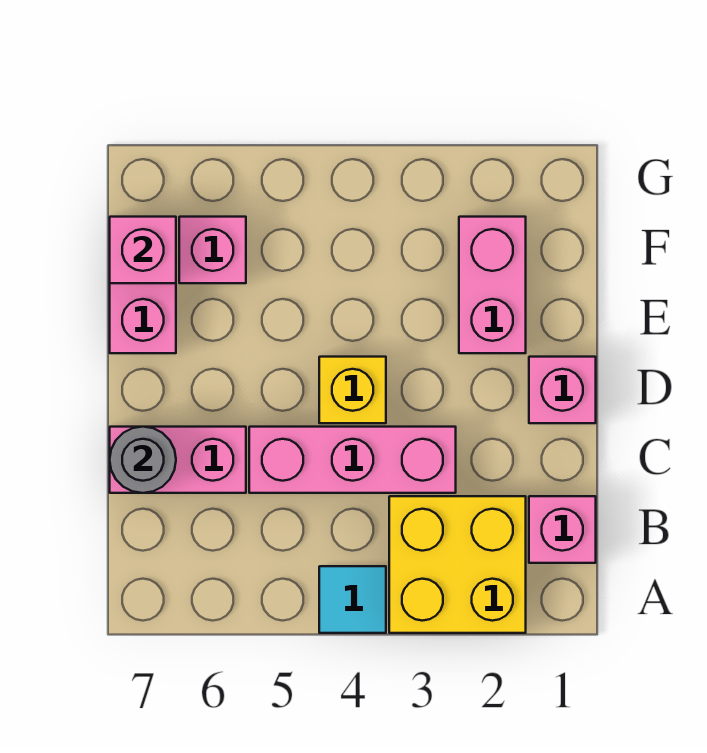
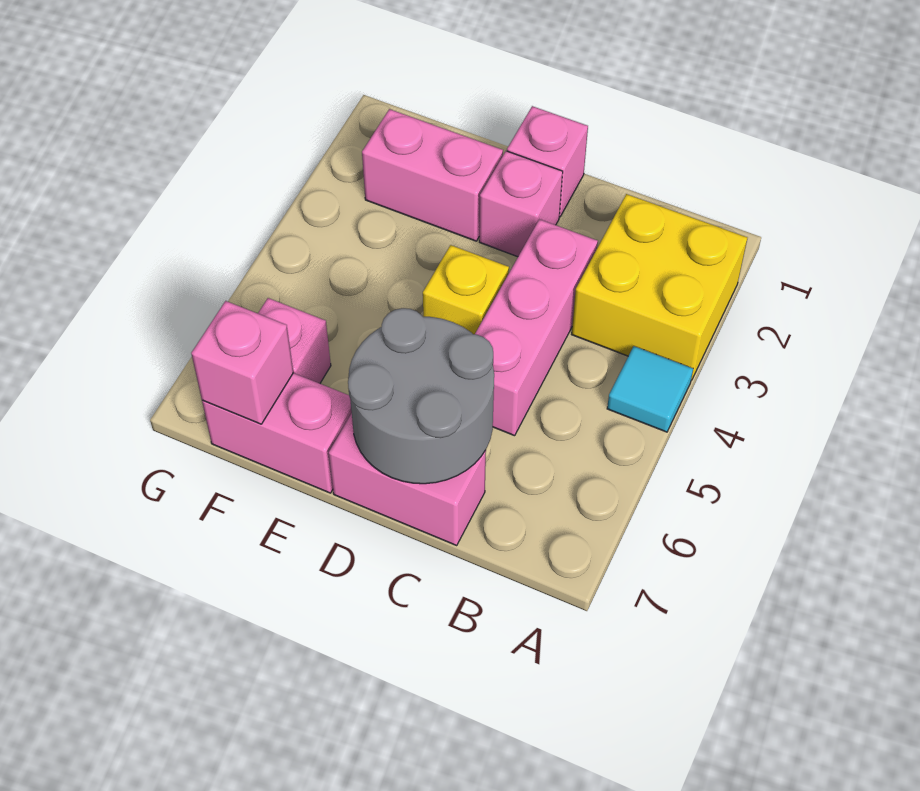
pink 1x1 brick [529,496,596,563] -> pink 1x1 brick moved to [479,151,563,257]
pink 1x2 brick [110,427,246,493] -> pink 1x2 brick turned to [329,413,486,545]
grey 1x1 round brick [110,427,176,493] -> grey 2x2 round brick [348,308,494,484]

